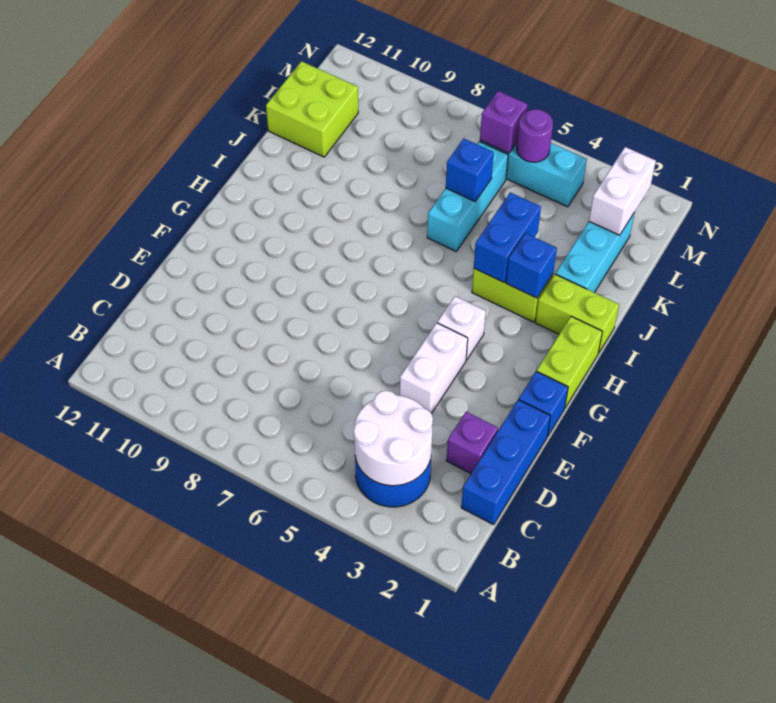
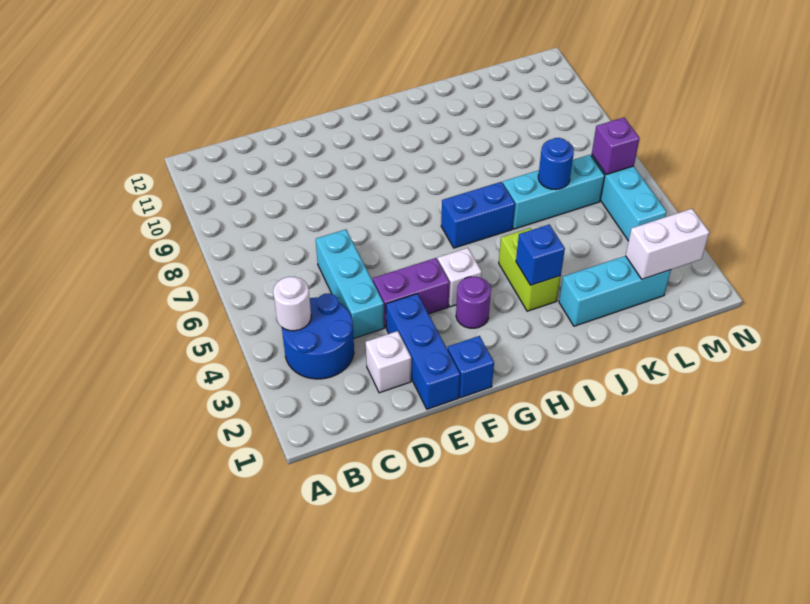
white 2x2 round brick [354,390,433,486] -> white 1x1 round brick [273,277,311,331]
blue 1x3 brick [461,400,550,525] -> blue 1x3 brick turned to [386,294,460,409]
purple 1x1 brick [446,412,498,474] -> white 1x1 brick [366,331,411,393]
none -> cyan 1x3 brick [316,229,384,338]
white 1x2 brick [400,323,468,413] -> purple 1x2 brick [373,258,450,327]
lime 1x2 brick [537,316,602,408] -> none
lime 1x2 brick [535,274,619,353] -> none
blue 1x2 brick [474,192,541,282] -> blue 1x2 brick moved to [441,182,515,248]
blue 1x1 brick [446,139,494,201] -> blue 1x1 round brick [538,138,574,190]
lime 2x2 brick [266,61,358,157] -> none
purple 1x1 round brick [517,109,553,162] -> purple 1x1 round brick moved to [456,277,491,328]

